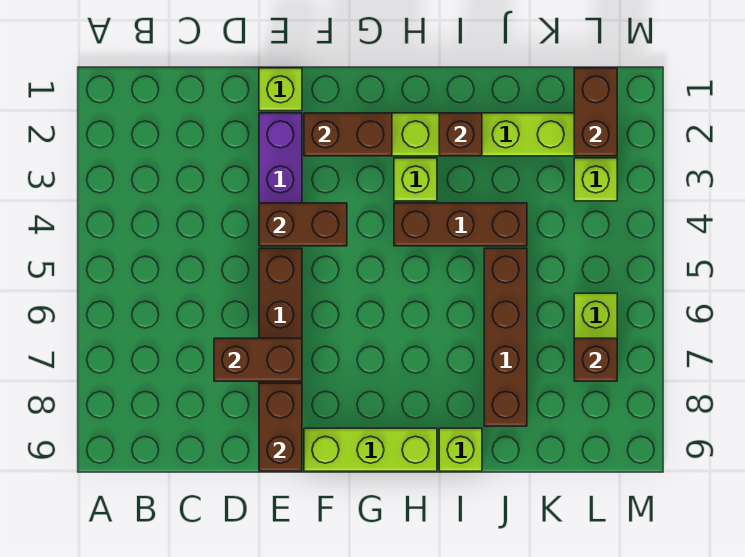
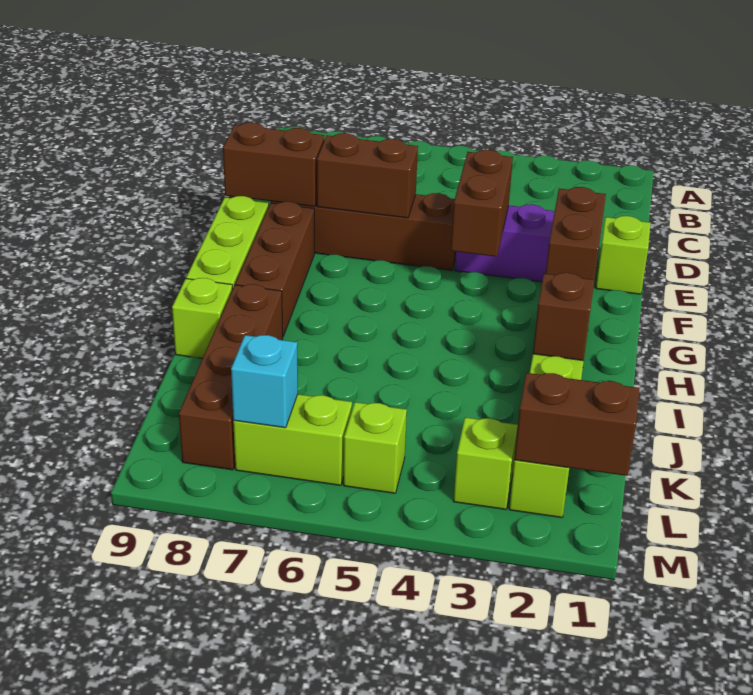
brown 1x2 brick [214,338,302,381] -> brown 1x2 brick turned to [317,133,418,218]
lime 1x1 brick [394,158,437,201] -> lime 1x1 brick moved to [344,402,407,493]
brown 1x3 brick [394,203,527,246] -> brown 1x3 brick moved to [235,202,314,336]
brown 1x4 brick [484,248,527,426] -> brown 1x4 brick turned to [179,284,283,470]
brown 1x1 brick [574,338,617,381] -> cyan 1x1 brick [231,335,298,428]

